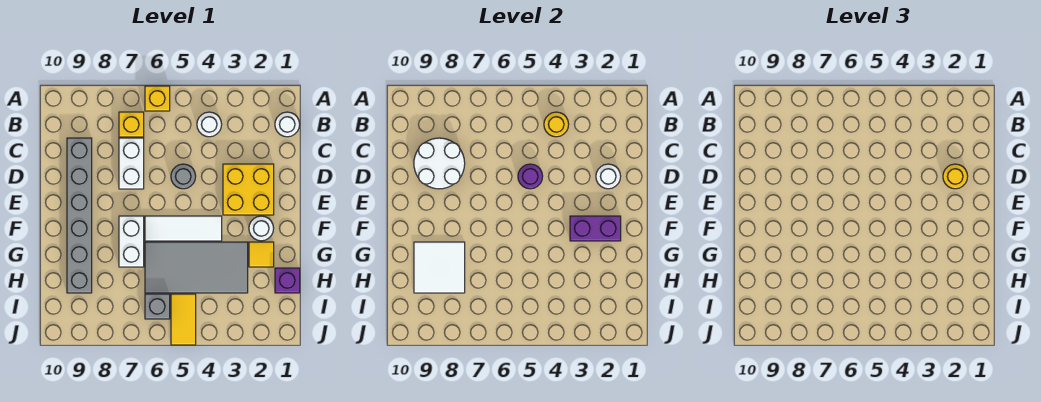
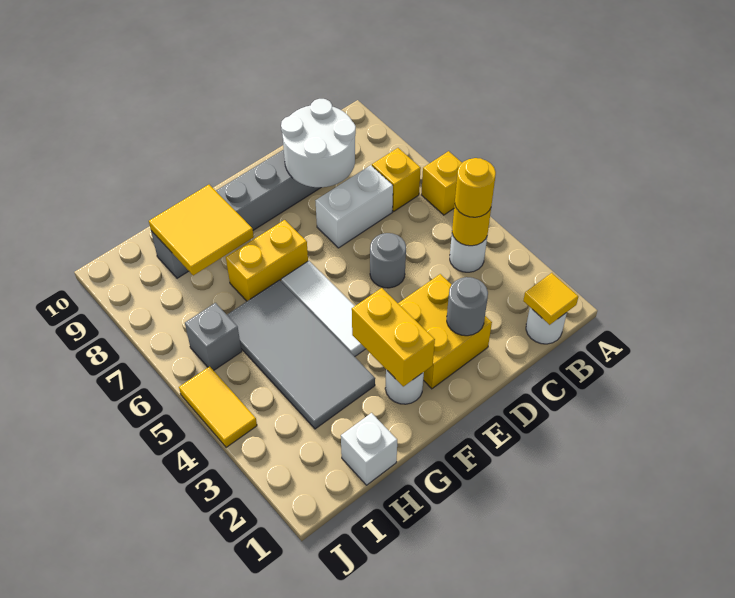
white 1x1 round brick [596,164,621,189] -> grey 1x1 round brick [447,277,488,336]
yellow 1x1 round brick [943,164,968,189] -> yellow 1x1 round brick moved to [455,158,496,217]
purple 1x1 round brick [518,164,543,189] -> none
purple 1x2 brick [570,216,621,241] -> yellow 1x2 brick [352,288,435,386]
white 1x2 brick [119,216,144,267] -> yellow 1x2 brick [226,220,308,301]
yellow 1x1 tile [249,242,274,267] -> yellow 1x1 tile moved to [523,273,578,325]
white 2x2 tile [414,242,465,293] -> yellow 2x2 tile [149,185,254,276]
purple 1x1 brick [275,268,300,293] -> white 1x1 brick [341,413,397,485]
yellow 1x2 tile [171,294,196,345] -> yellow 1x2 tile turned to [179,366,257,447]

